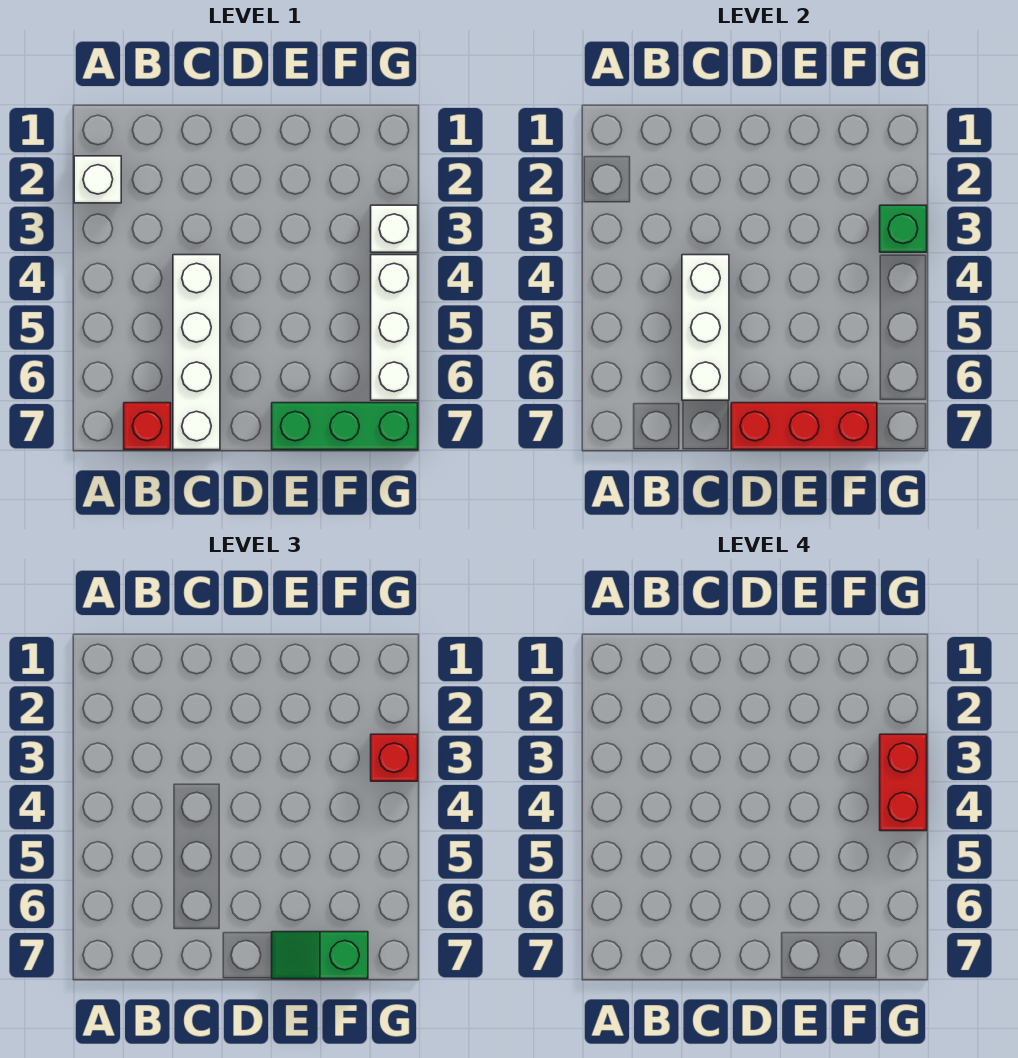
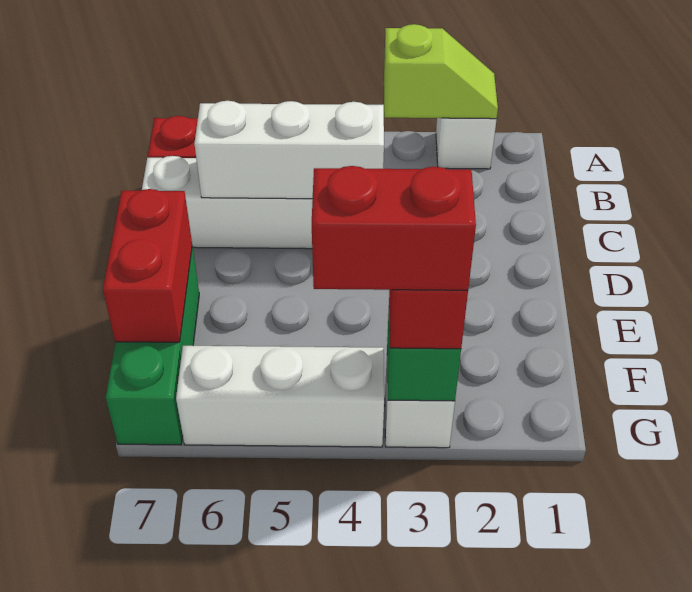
none -> lime 1x2 slope [384,24,498,119]
red 1x3 brick [731,403,877,450] -> red 1x2 brick [103,189,192,342]
green 1x2 slope [272,932,368,979] -> none

